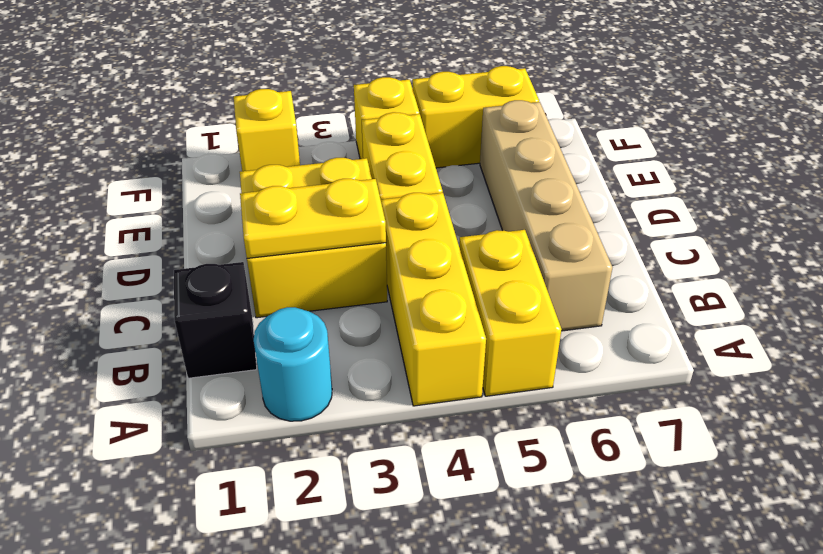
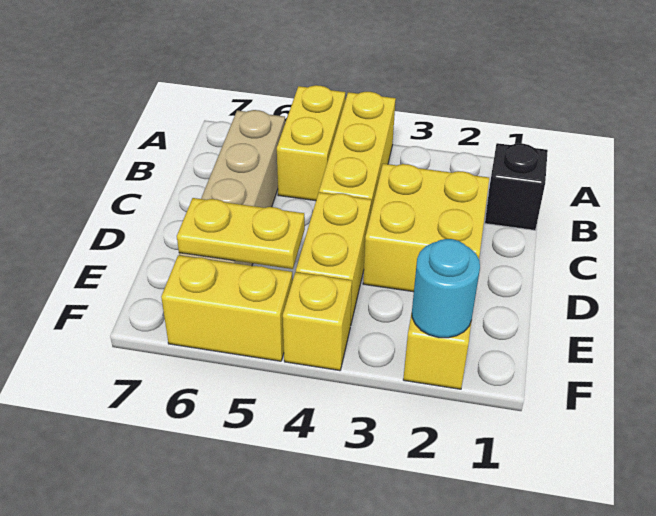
cyan 1x1 round brick [254,307,332,421] -> cyan 1x1 round brick moved to [412,239,480,338]
yellow 1x2 plate [240,179,386,258] -> yellow 1x2 plate moved to [177,198,305,269]

